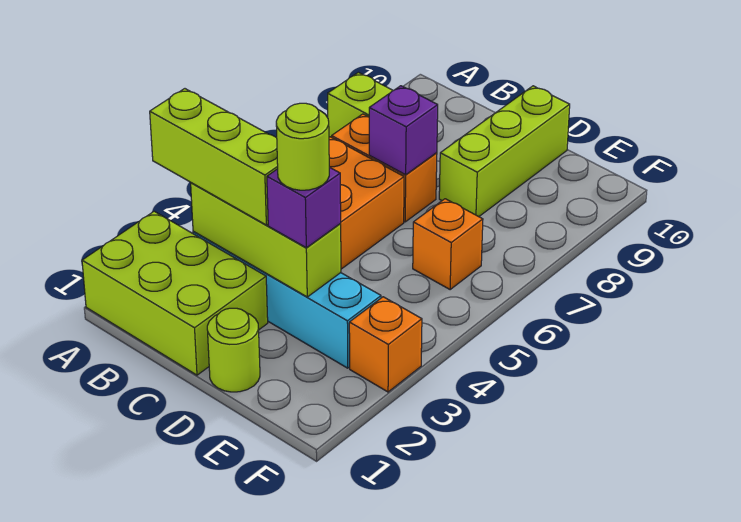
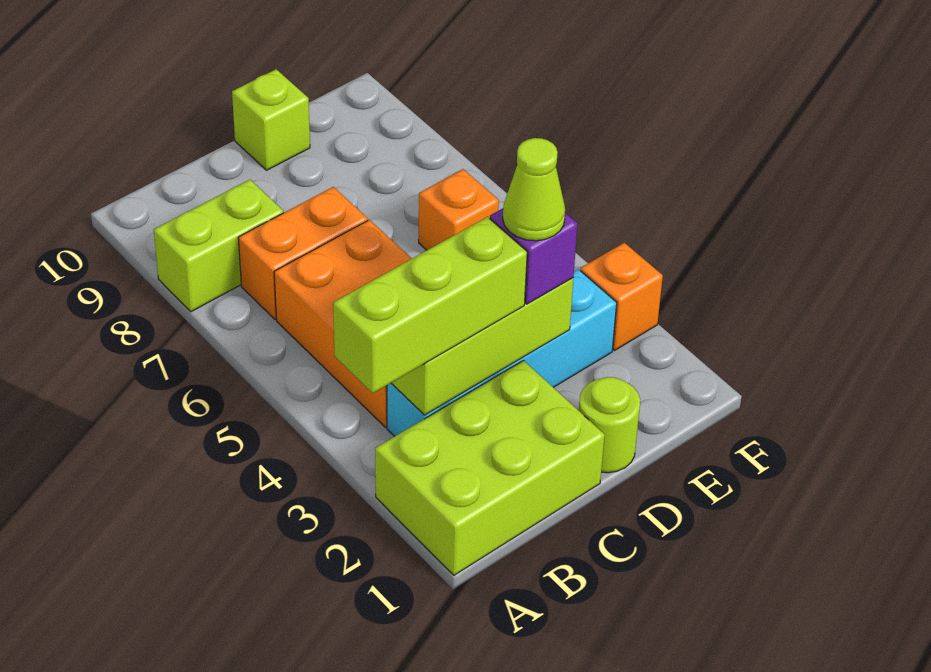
purple 1x1 brick [369,86,438,175] -> none
lime 1x1 round brick [276,103,329,190] -> lime 1x1 cone [503,138,565,241]
lime 1x3 brick [439,86,570,217] -> lime 1x1 brick [232,69,310,170]

